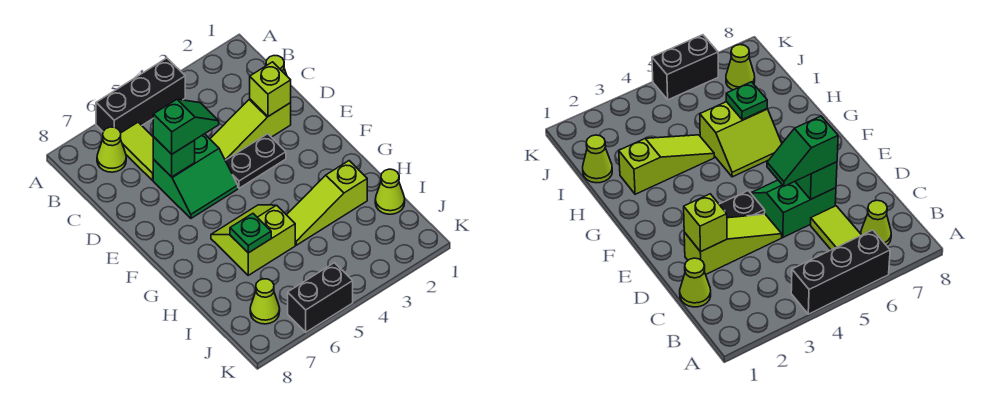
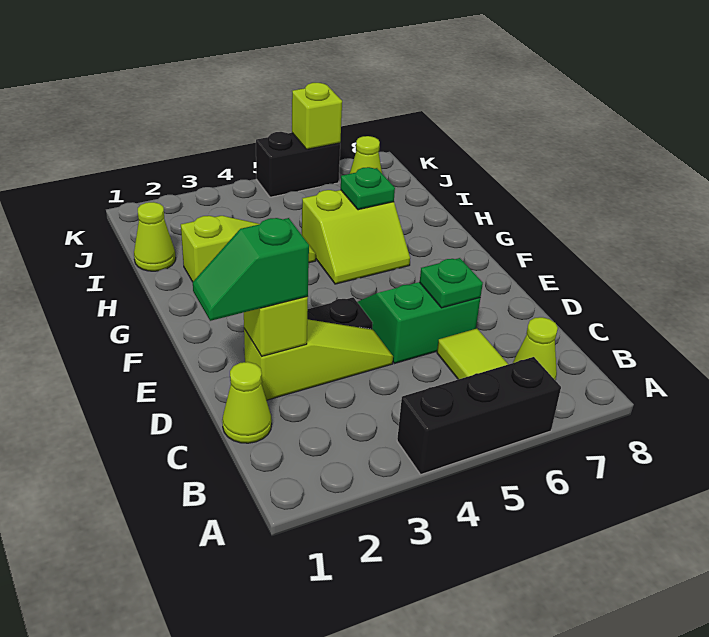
green 1x2 slope [153,99,219,154] -> green 1x2 slope moved to [193,218,309,321]
green 1x1 brick [153,137,195,177] -> green 1x1 plate [420,258,483,308]
none -> lime 1x1 brick [292,83,342,149]

